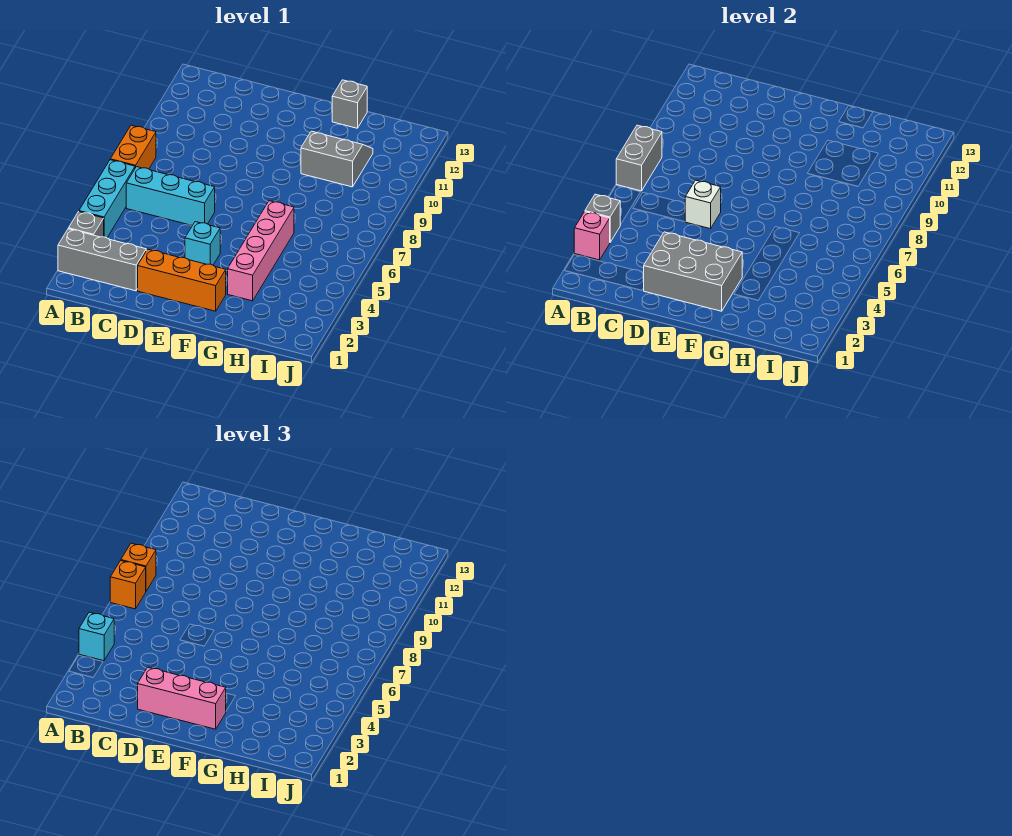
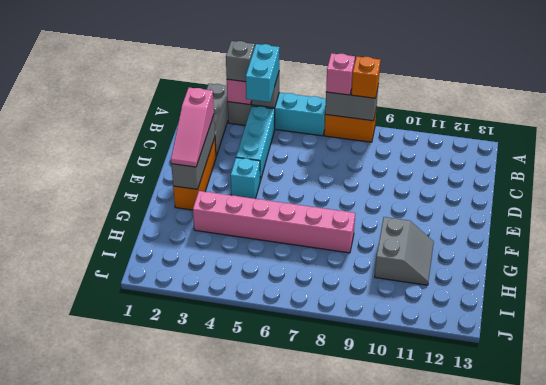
cyan 1x1 brick [79,612,114,661] -> cyan 1x2 brick [246,44,280,102]
orange 1x1 brick [110,561,146,609] -> pink 1x1 brick [326,53,355,95]
cyan 1x3 brick [126,167,215,226] -> cyan 1x3 brick moved to [236,106,275,181]
grey 2x3 brick [644,232,742,311] -> grey 1x3 brick [171,115,215,189]
pink 1x3 brick [138,667,226,729] -> pink 1x3 slope [171,88,214,167]
white 1x1 brick [685,180,721,229] -> none
pink 1x4 brick [228,201,294,301] -> pink 1x6 brick [193,191,355,253]
grey 1x1 brick [332,80,367,128] -> grey 1x1 brick moved to [226,41,255,82]

